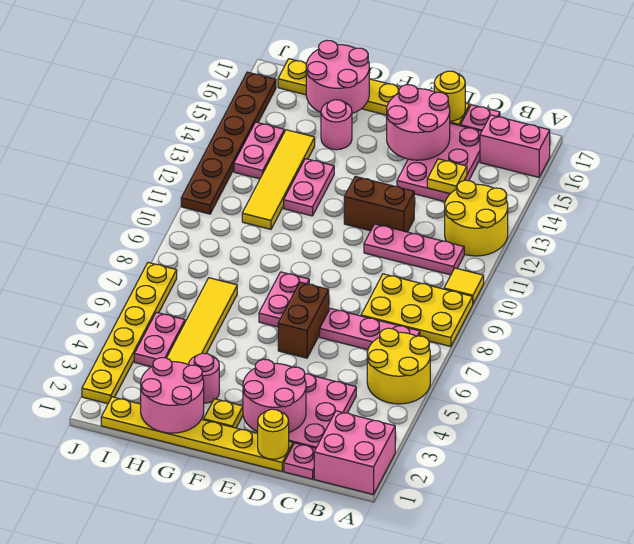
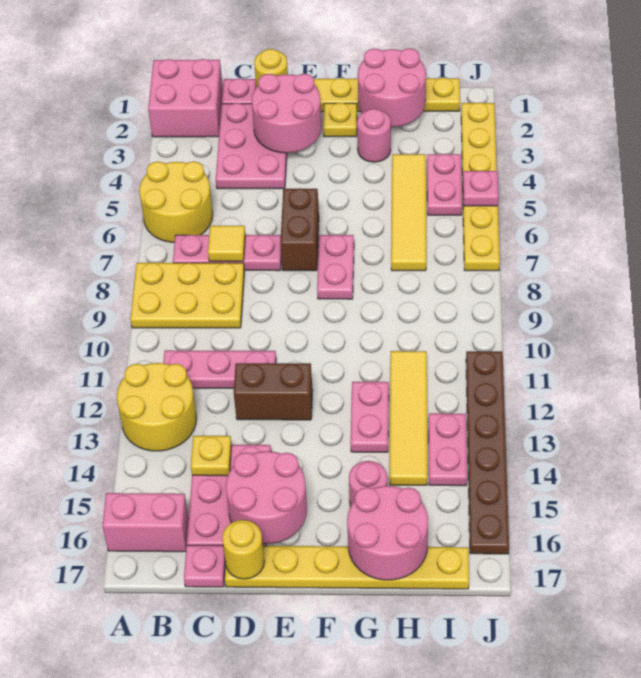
yellow 1x1 tile [444,268,484,304] -> yellow 1x1 tile moved to [208,225,245,261]
none -> pink 1x1 plate [463,171,498,206]

